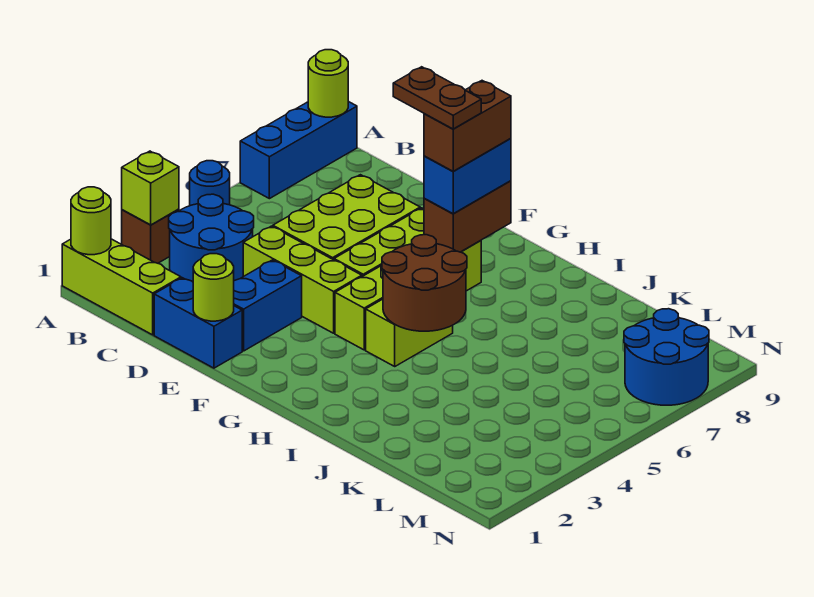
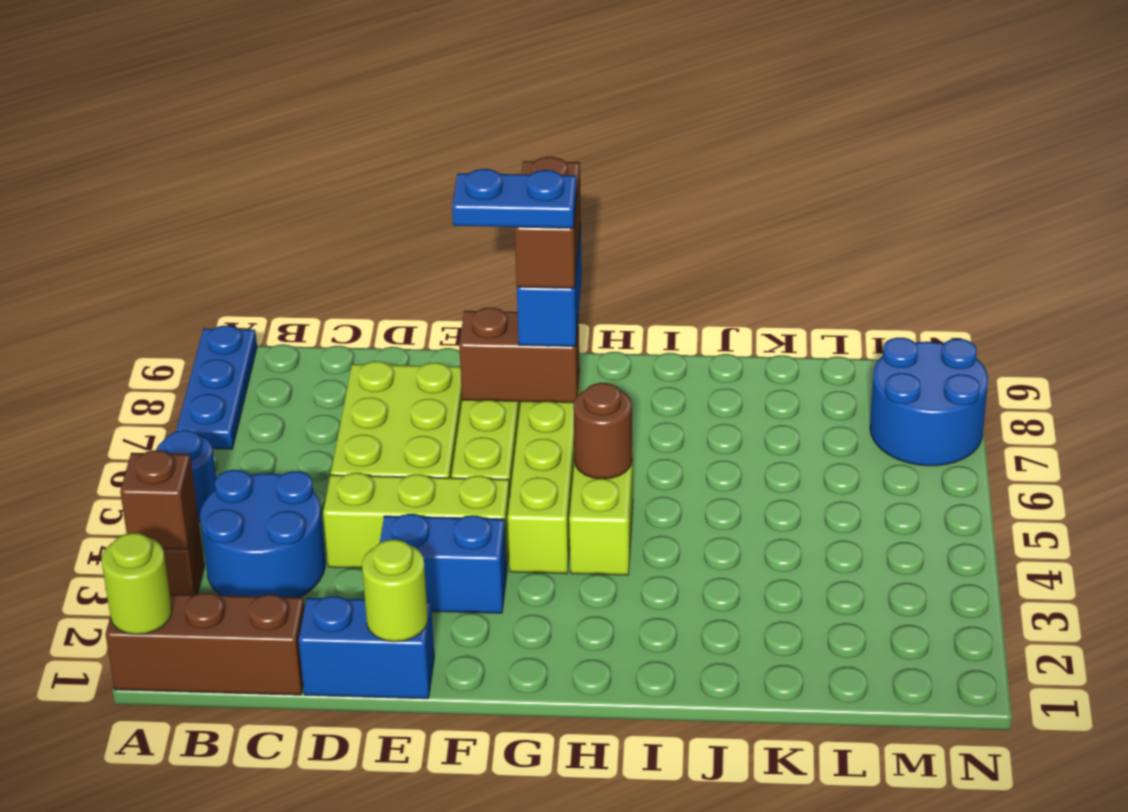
lime 1x3 brick [62,239,181,335] -> brown 1x3 brick [106,593,305,695]
lime 1x1 brick [122,151,179,225] -> brown 1x1 brick [120,450,197,549]
blue 1x3 brick [240,101,357,199] -> blue 1x3 plate [176,326,257,449]
lime 1x1 round brick [308,50,348,117] -> none
blue 1x2 brick [234,260,302,351] -> blue 1x2 brick turned to [380,514,507,613]
brown 1x2 plate [393,67,481,129] -> blue 1x2 plate [452,169,577,228]
brown 1x2 brick [424,181,511,252] -> brown 1x2 brick turned to [459,308,580,403]
brown 2x2 round brick [382,235,467,331] -> brown 1x1 round brick [573,383,632,479]

